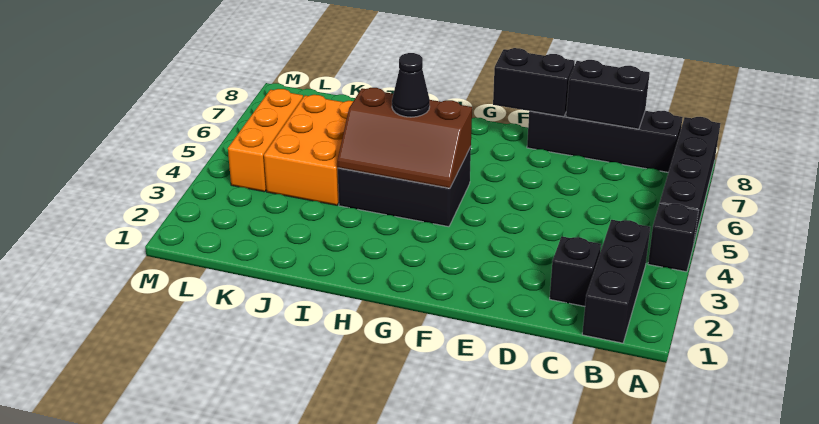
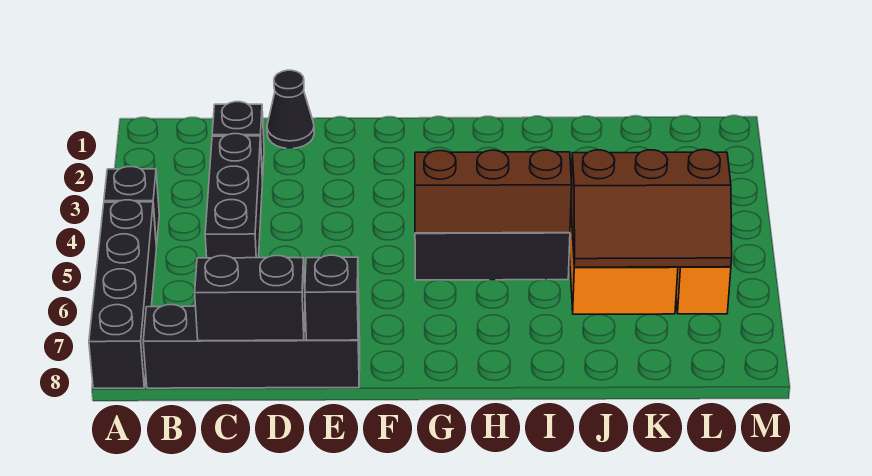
black 1x3 brick [582,220,650,343] -> black 1x3 brick moved to [205,134,262,258]
black 1x2 brick [493,48,575,117] -> black 1x1 brick [305,255,359,340]
black 1x1 cone [392,53,430,117] -> black 1x1 cone moved to [267,70,314,148]
none -> brown 2x3 slope [571,150,732,267]

